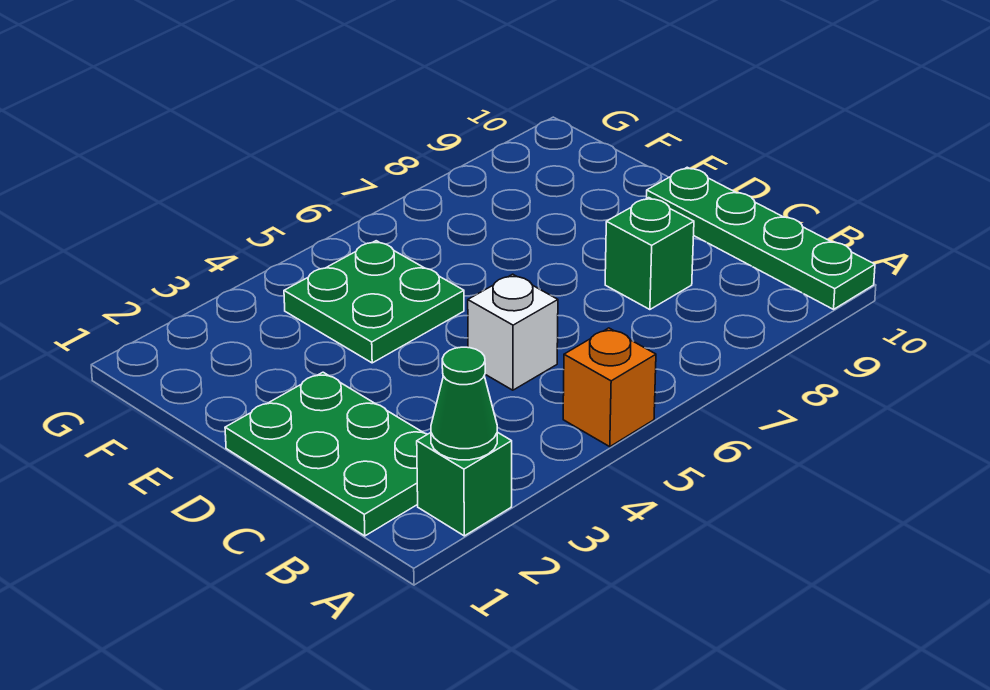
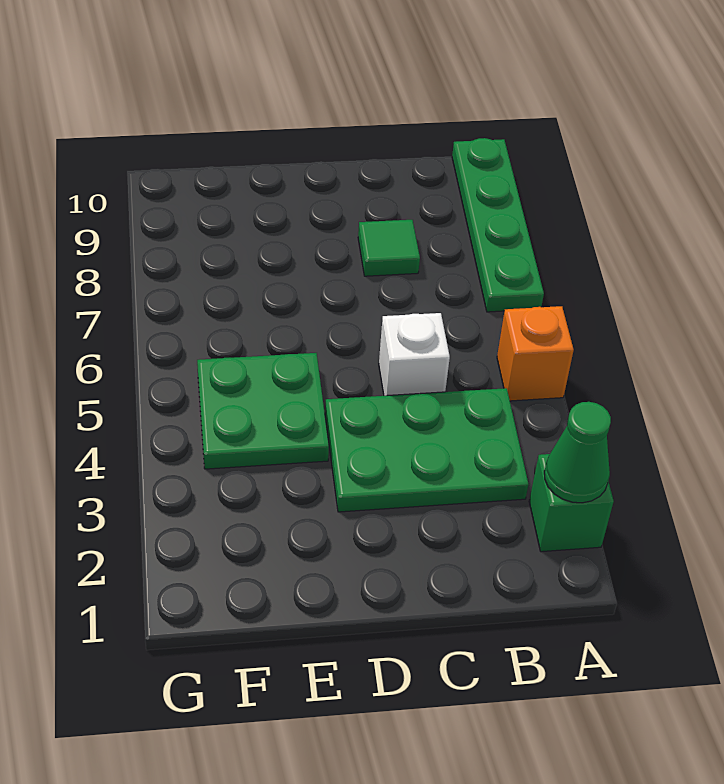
green 1x4 plate [647,167,875,309] -> green 1x4 plate turned to [452,138,544,312]
green 2x3 plate [225,372,427,536] -> green 2x3 plate moved to [325,388,528,512]
green 1x1 brick [605,198,694,310] -> green 1x1 tile [358,220,420,276]

